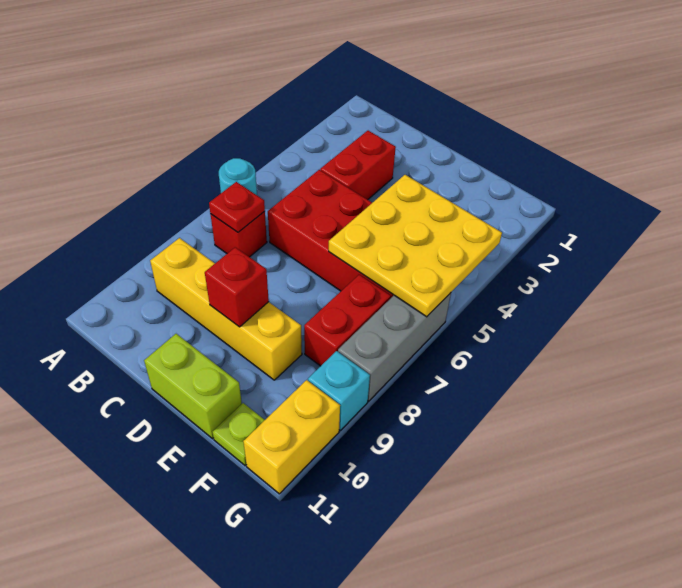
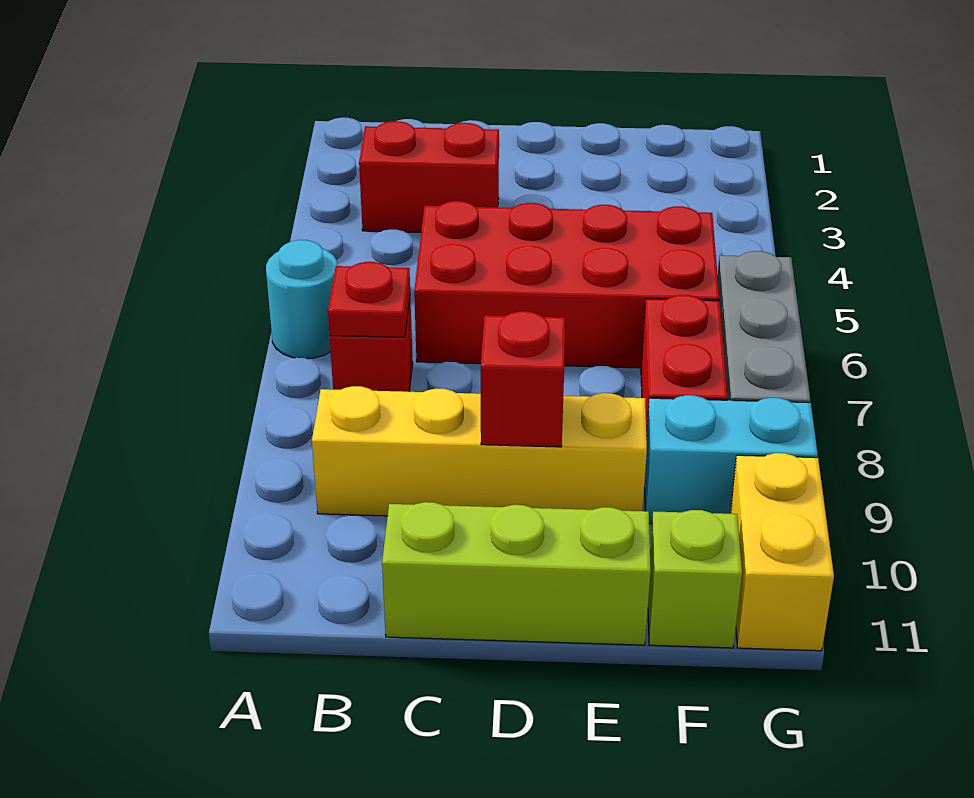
red 1x2 brick [320,131,396,200] -> red 1x2 brick turned to [359,121,499,232]
lime 1x2 brick [144,334,242,439] -> lime 1x3 brick [382,502,651,645]
yellow 3x3 plate [329,175,502,317] -> none
lime 1x1 plate [213,403,264,466] -> lime 1x1 brick [648,510,742,648]
cyan 1x1 brick [308,351,370,430] -> cyan 1x2 brick [644,395,818,524]

